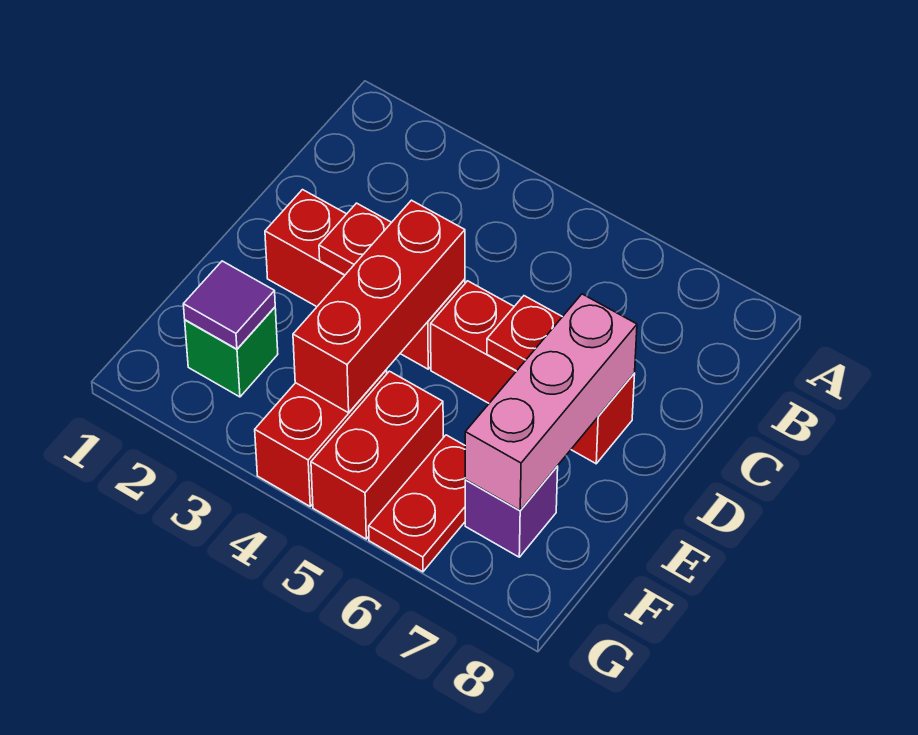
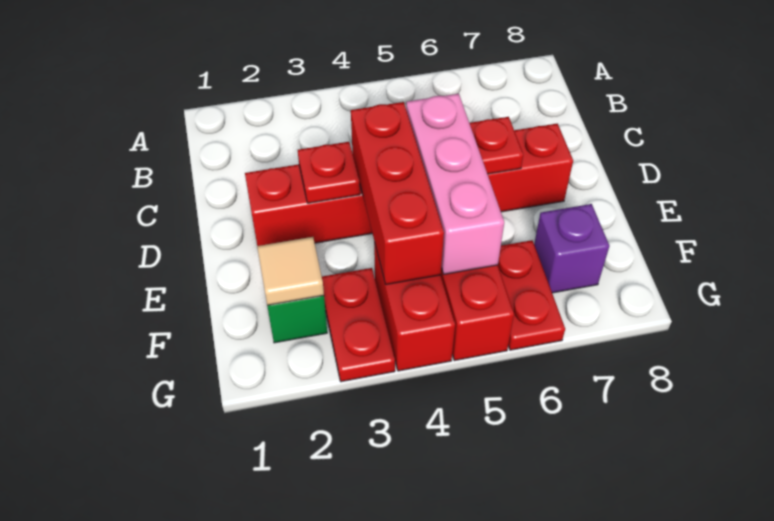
pink 1x3 brick [465,294,637,510] -> pink 1x3 brick moved to [406,94,504,274]
purple 1x1 tile [183,261,275,349] -> tan 1x1 tile [257,237,324,305]
none -> red 1x2 plate [322,268,395,382]

